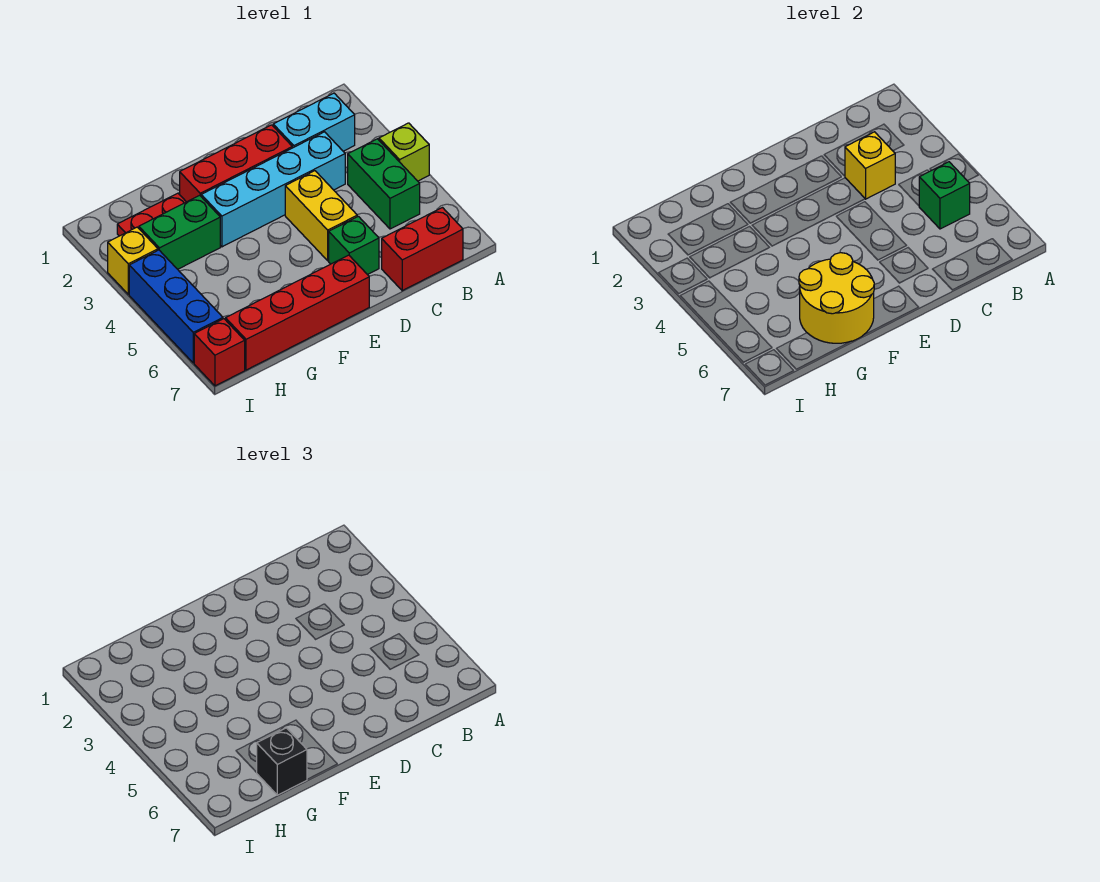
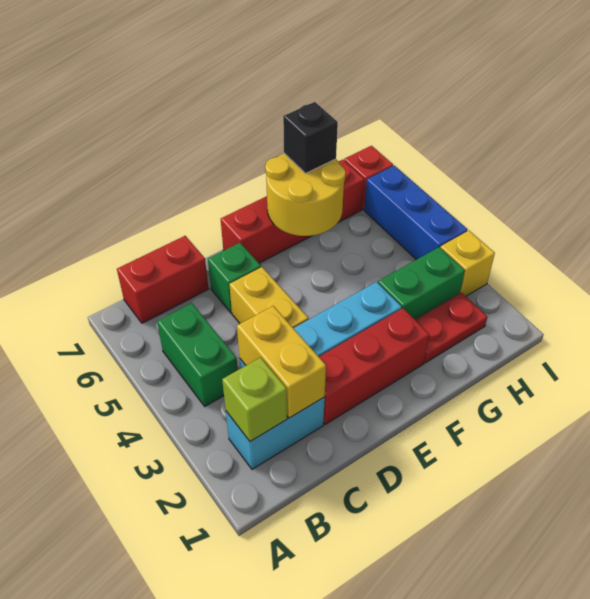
lime 1x1 brick [379,123,429,181] -> lime 1x1 brick moved to [222,357,287,442]
green 1x1 brick [919,162,970,229] -> none
yellow 1x1 brick [845,132,895,199] -> yellow 1x2 brick [237,306,326,418]

